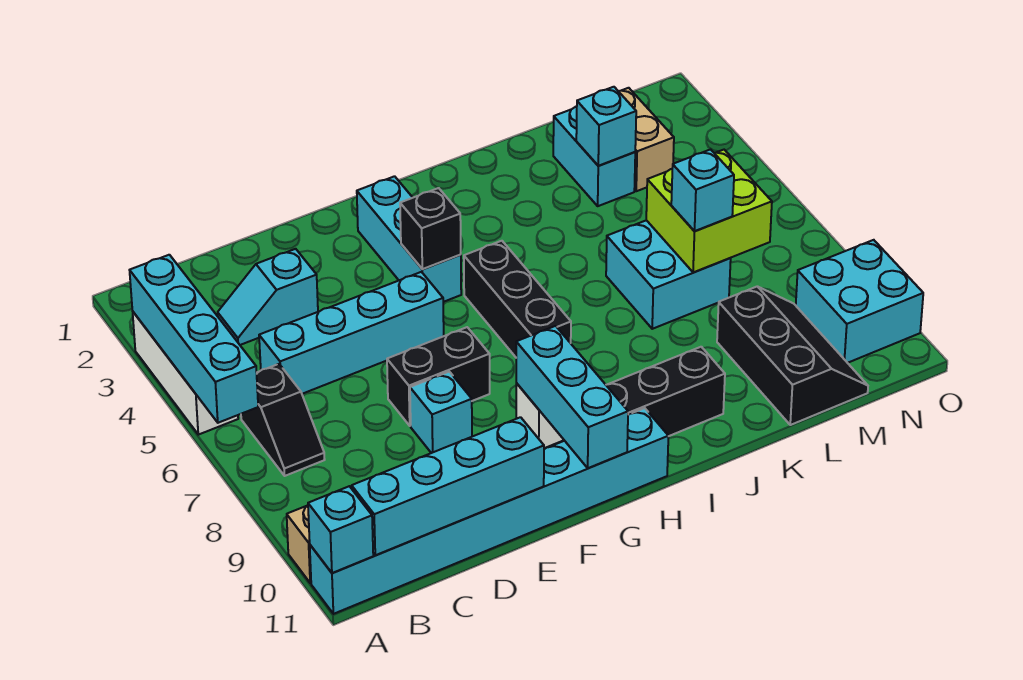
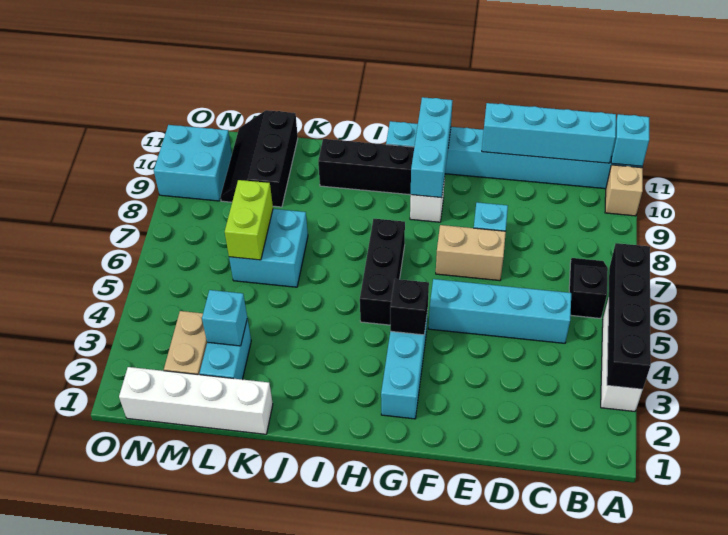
cyan 1x4 brick [130,255,258,423] -> black 1x4 brick [607,243,651,390]
cyan 1x2 slope [218,249,318,345] -> none
black 1x2 brick [387,327,490,426] -> tan 1x2 brick [436,225,506,281]
none -> white 1x4 brick [119,367,273,434]
lime 2x2 brick [646,150,772,272] -> lime 1x2 brick [225,180,273,260]
cyan 1x1 brick [671,150,734,231] -> none

